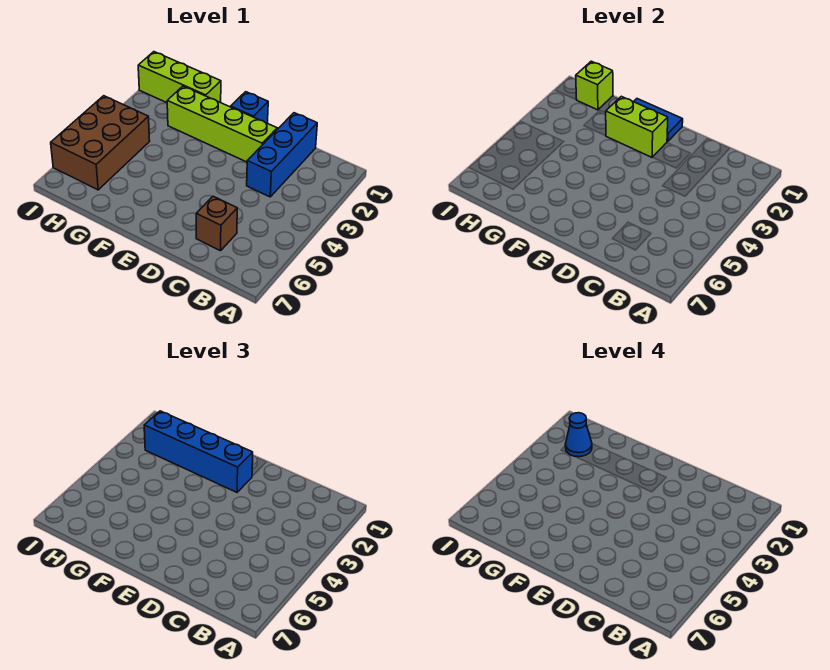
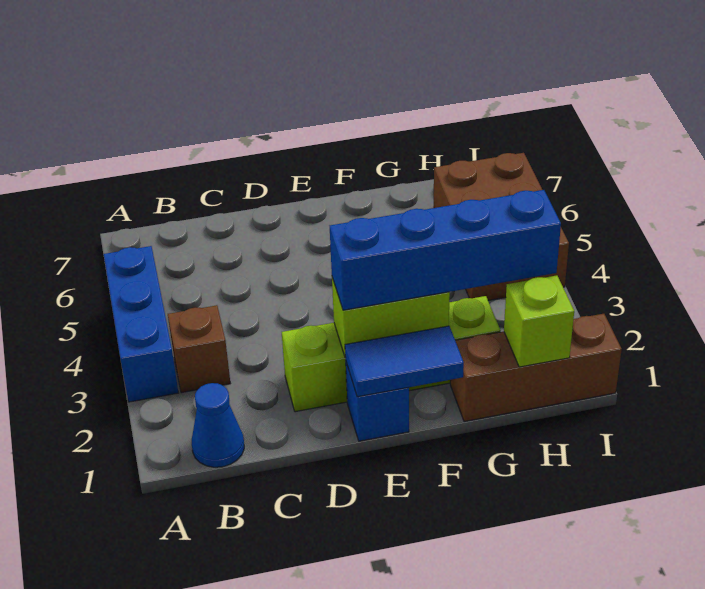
blue 1x3 brick [247,113,317,197] -> blue 1x3 brick moved to [104,246,178,402]
brown 1x1 brick [196,196,237,251] -> brown 1x1 brick moved to [168,305,230,393]
lime 1x3 brick [138,52,221,103] -> brown 1x3 brick [450,314,622,421]
blue 1x1 cone [565,413,592,457] -> blue 1x1 cone moved to [192,383,244,467]

